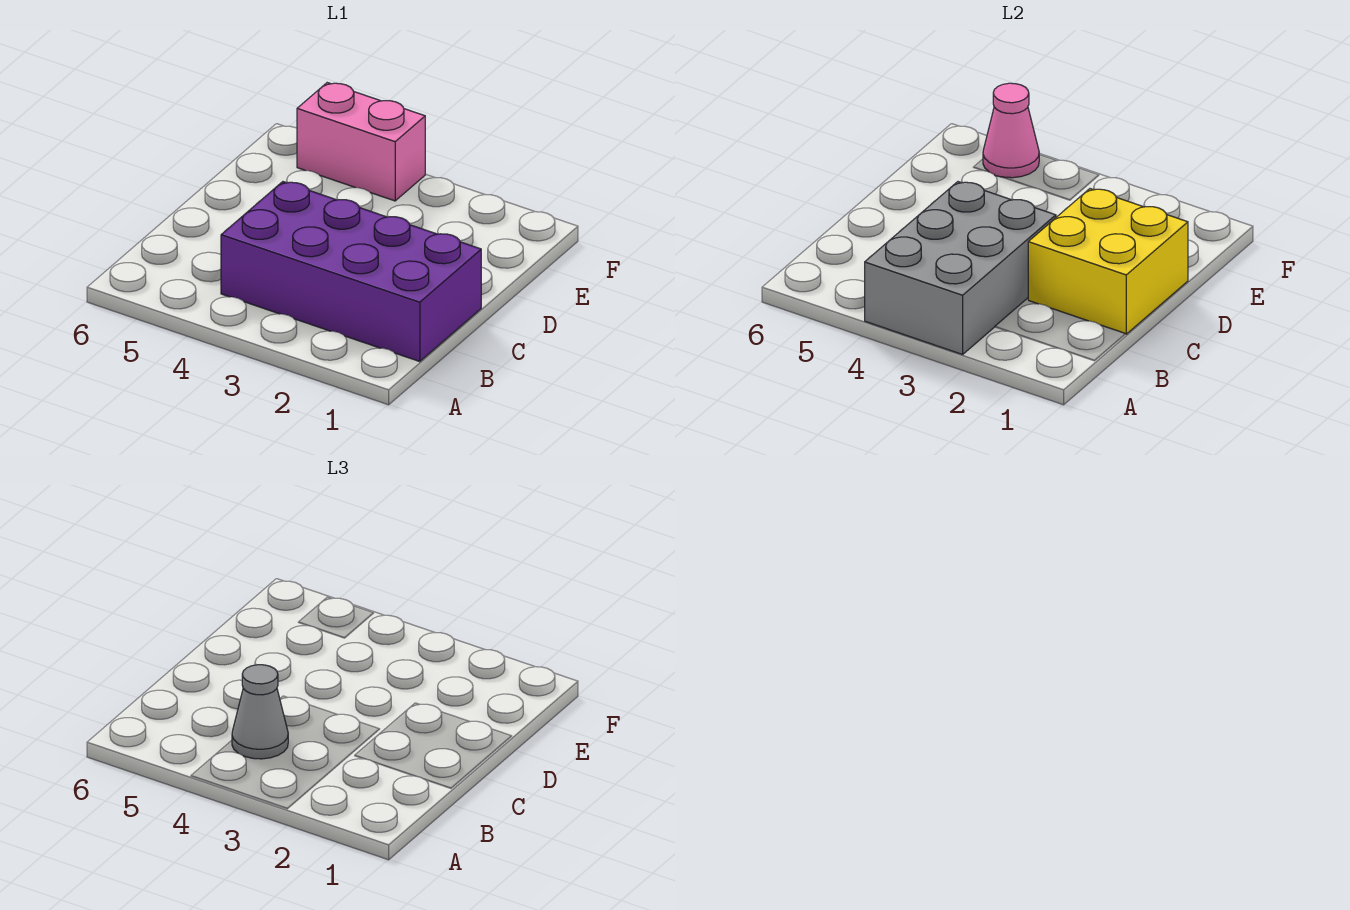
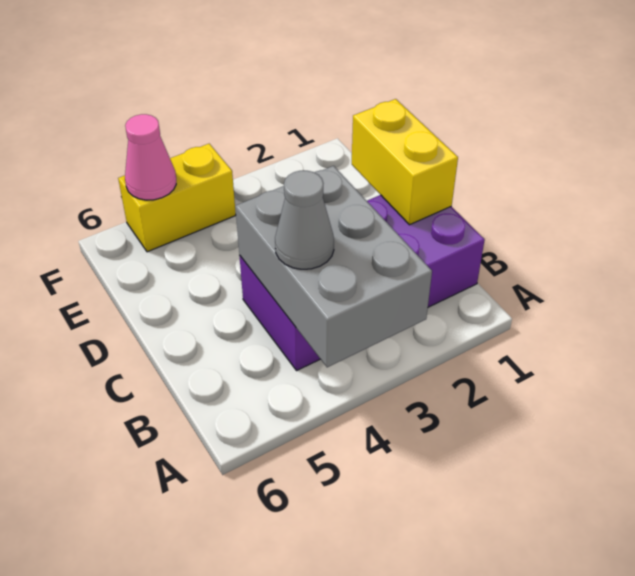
yellow 2x2 brick [1028,189,1188,334] -> yellow 1x2 brick [352,99,458,225]
pink 1x2 brick [297,83,425,201] -> yellow 1x2 brick [118,144,236,252]

